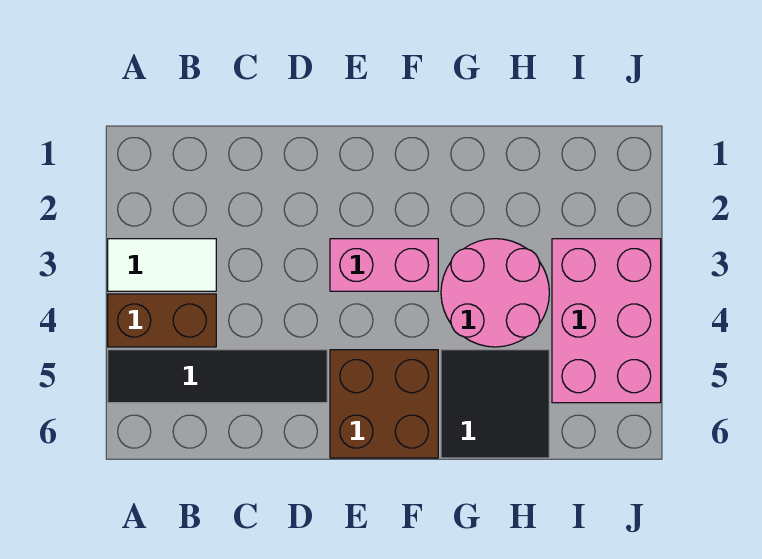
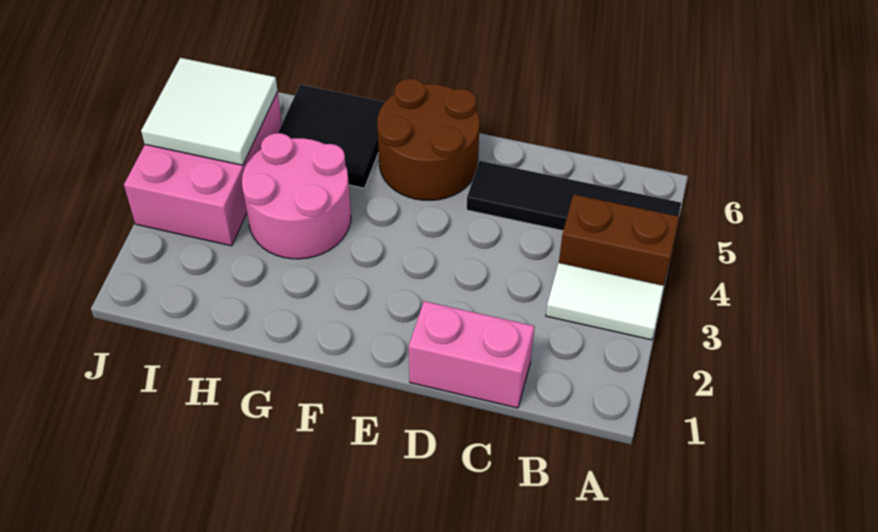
pink 1x2 brick [330,239,438,291] -> pink 1x2 brick moved to [409,301,534,408]
brown 2x2 brick [330,350,438,458] -> brown 2x2 round brick [377,79,480,200]
none -> white 2x2 tile [141,58,278,165]

